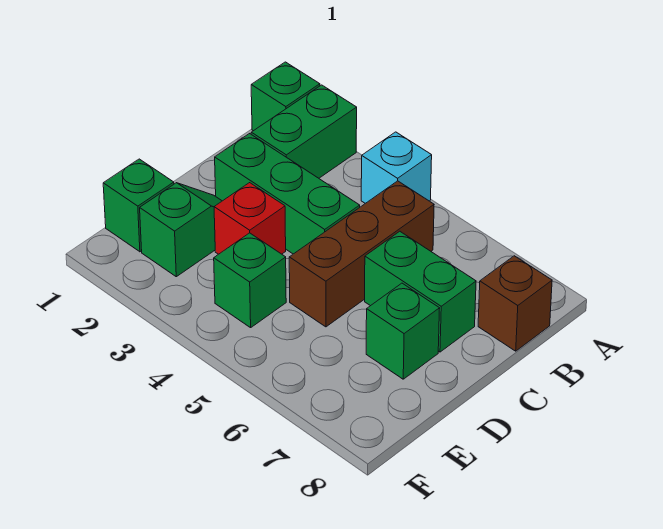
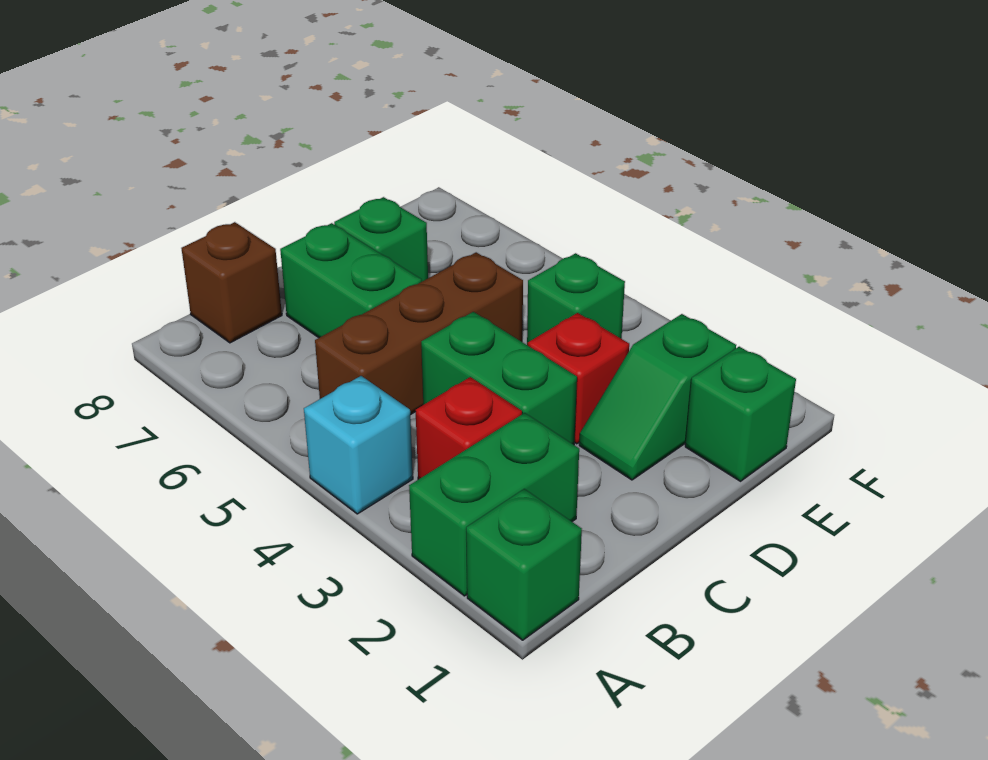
none -> red 1x1 brick [416,377,522,479]
green 1x3 brick [215,134,360,254] -> green 1x2 brick [421,312,577,445]

